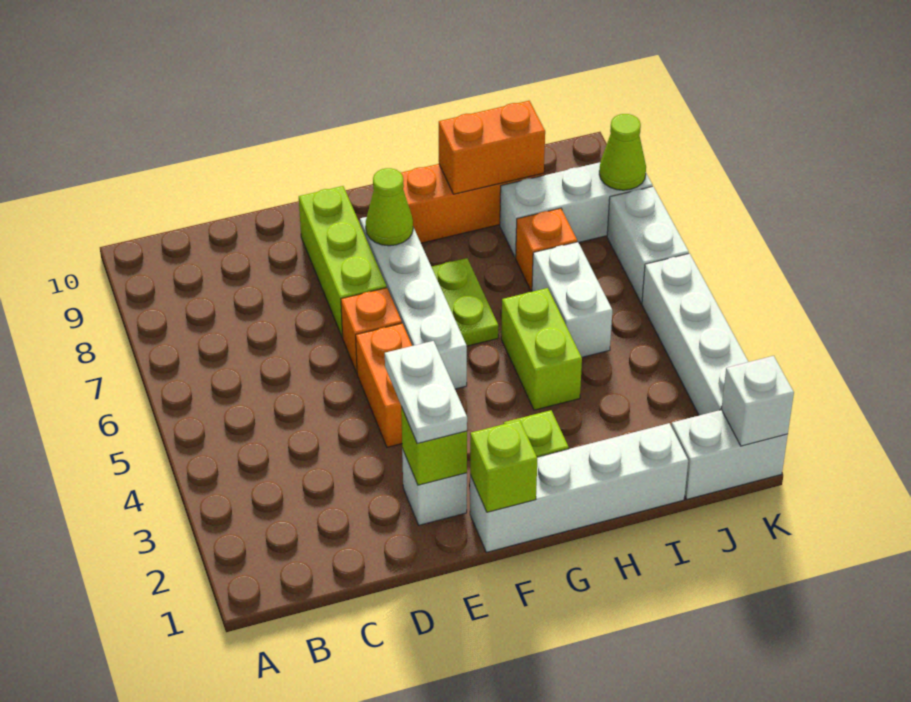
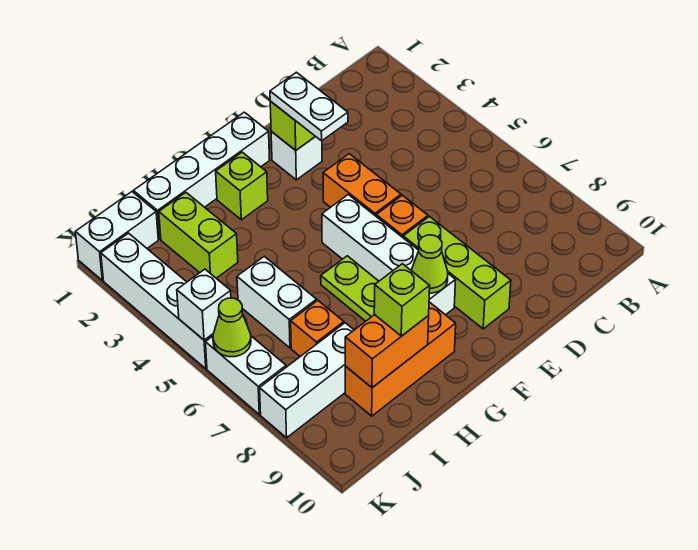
lime 1x1 brick [470,420,537,512] -> lime 1x1 brick moved to [374,264,430,336]
lime 1x2 brick [501,288,582,410] -> lime 1x2 brick moved to [159,193,238,278]
white 1x1 brick [721,356,794,446] -> white 1x1 brick moved to [177,269,231,340]
lime 1x1 cone [599,114,646,190] -> lime 1x1 cone moved to [213,298,251,357]

